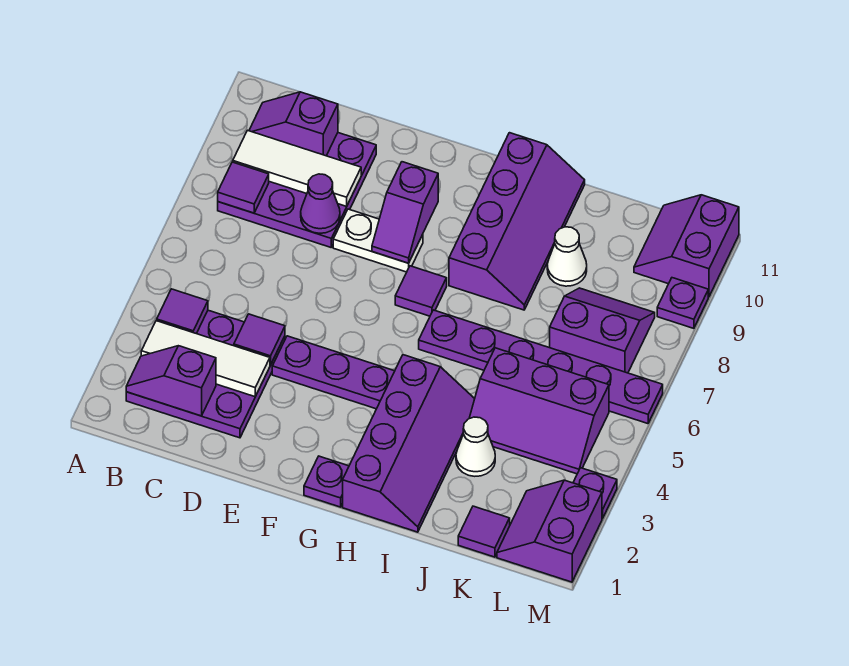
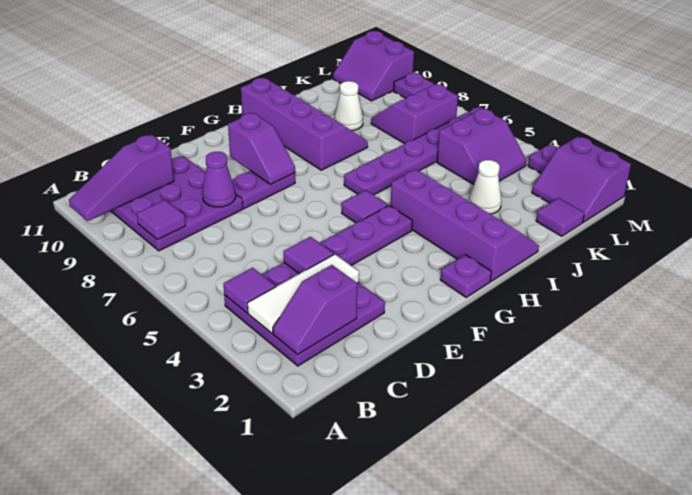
white 1x3 tile [233,130,361,206] -> none
purple 1x2 slope [249,92,338,156] -> purple 1x3 slope [69,135,174,221]
white 1x2 plate [333,209,423,272] -> purple 1x2 plate [232,171,295,208]
purple 1x1 tile [395,266,447,316] -> purple 1x1 tile moved to [342,190,388,223]
purple 2x3 slope [469,348,609,474] -> purple 2x2 slope [437,109,526,184]

